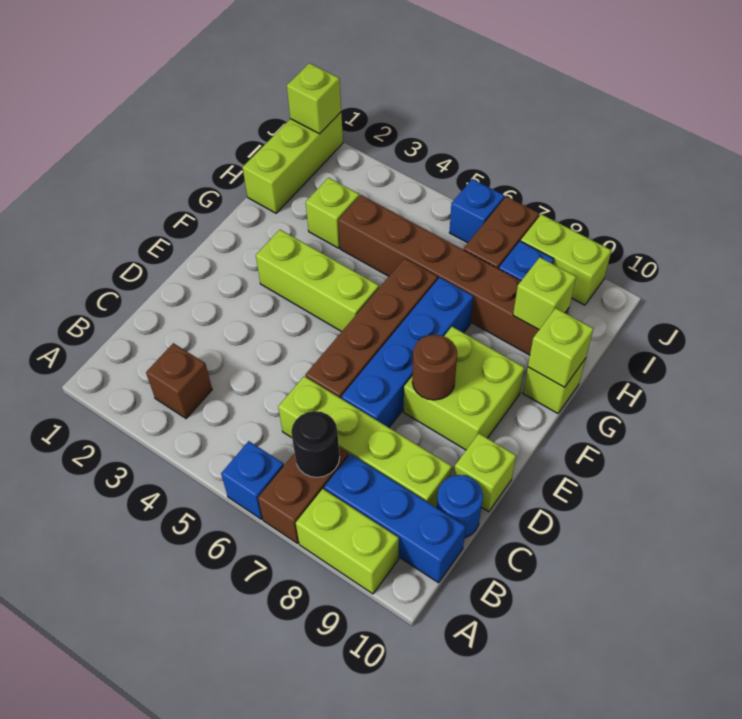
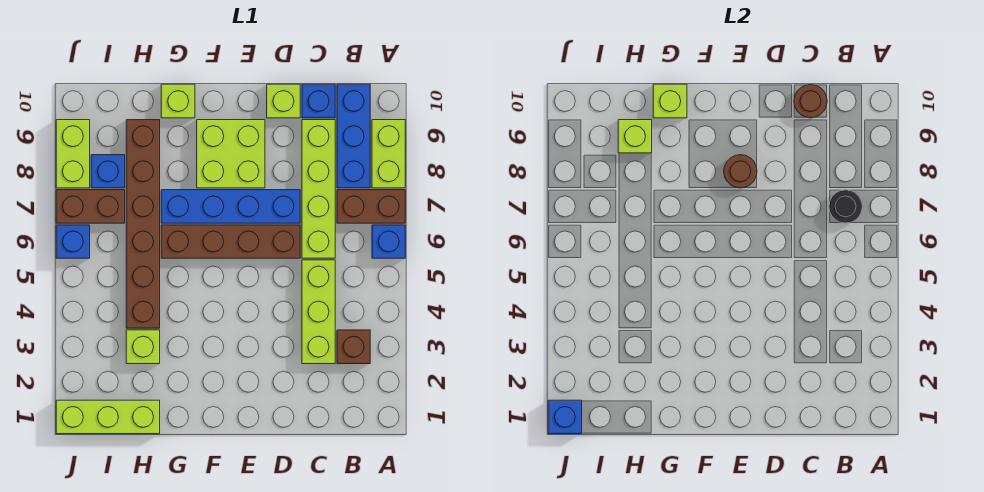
blue 1x1 round brick [437,475,483,538] -> blue 1x1 brick [302,84,335,118]
none -> brown 1x1 round brick [794,85,827,118]
lime 1x3 brick [256,230,379,332] -> lime 1x3 brick moved to [302,260,335,364]
lime 1x1 brick [287,63,341,134] -> blue 1x1 brick [548,400,582,434]

